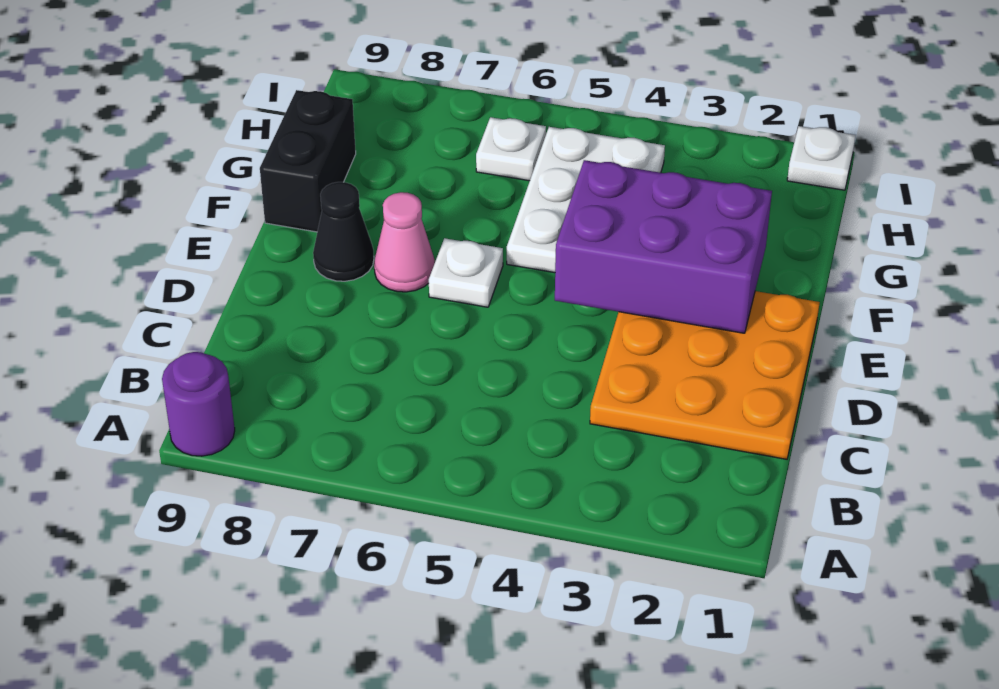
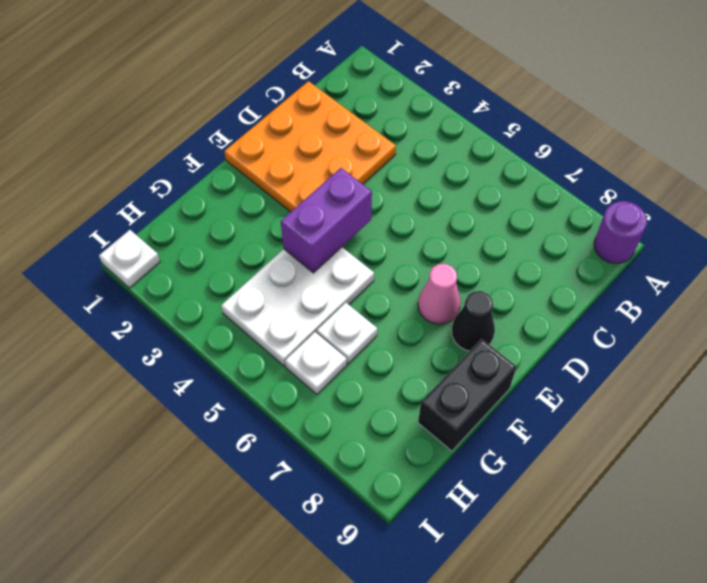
purple 2x3 brick [555,160,772,333] -> purple 1x2 brick [281,168,372,273]
white 1x1 plate [429,238,503,307] -> white 1x1 plate moved to [317,303,377,364]

